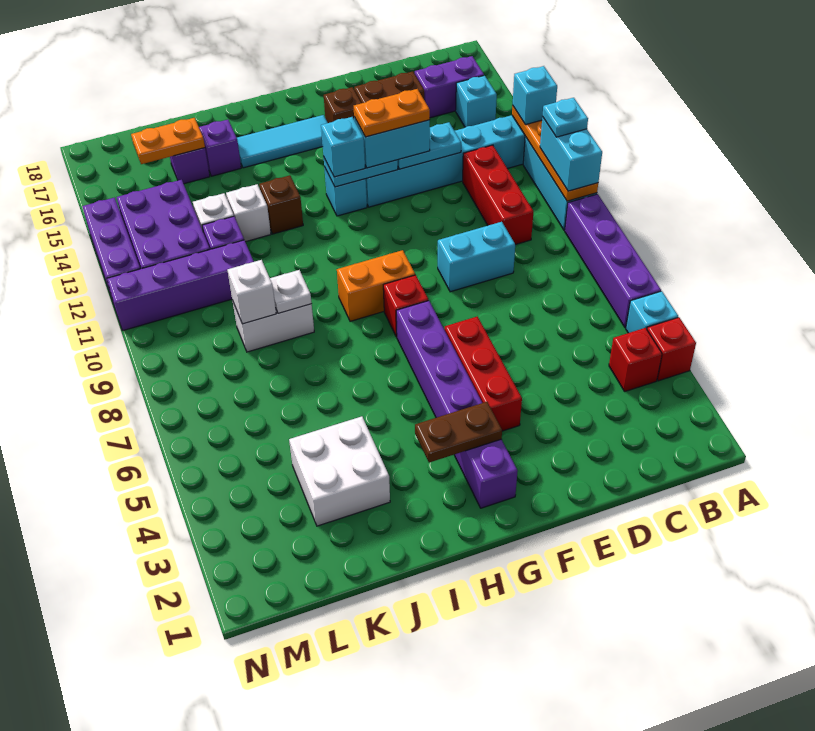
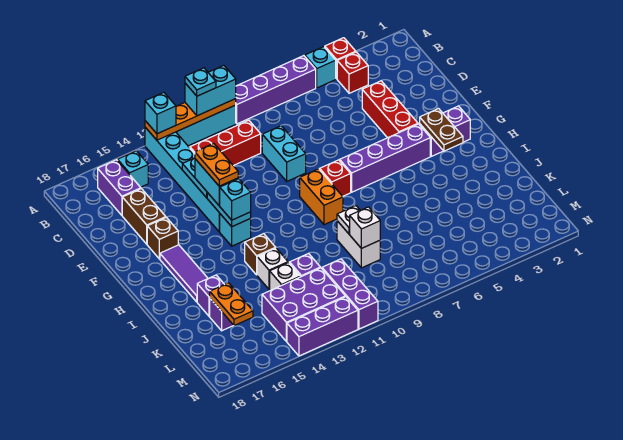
red 1x3 brick [444,316,522,431] -> red 1x3 brick turned to [362,81,418,138]
cyan 1x3 tile [237,115,328,168] -> purple 1x3 tile [160,245,208,302]
white 2x2 brick [289,416,390,526] -> none
purple 1x4 brick [107,240,254,331] -> purple 1x3 brick [322,259,378,329]

